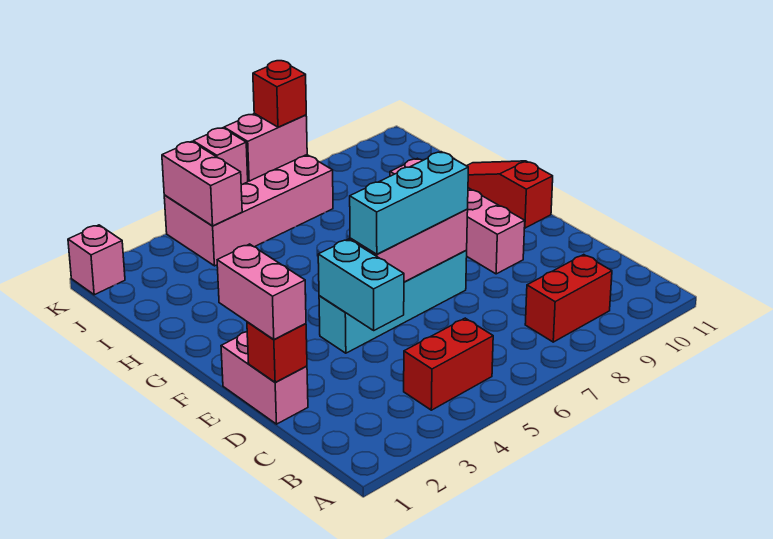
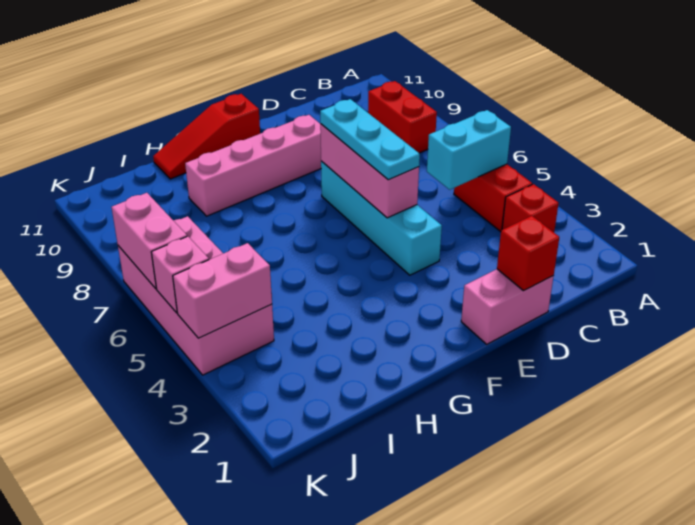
pink 1x2 brick [217,244,306,340] -> none
cyan 1x2 brick [318,239,404,330] -> cyan 1x2 brick moved to [427,110,511,190]
cyan 1x3 brick [350,152,468,254] -> cyan 1x3 plate [320,99,420,180]
pink 1x1 brick [68,225,125,295] -> none
red 1x1 brick [253,61,306,127] -> red 1x1 brick moved to [502,184,559,232]

